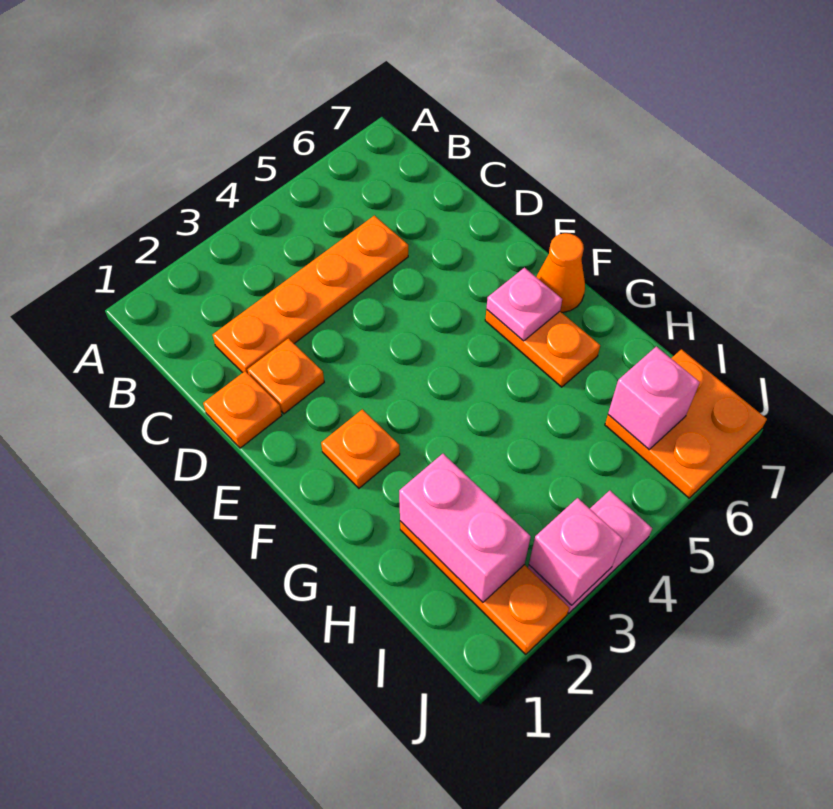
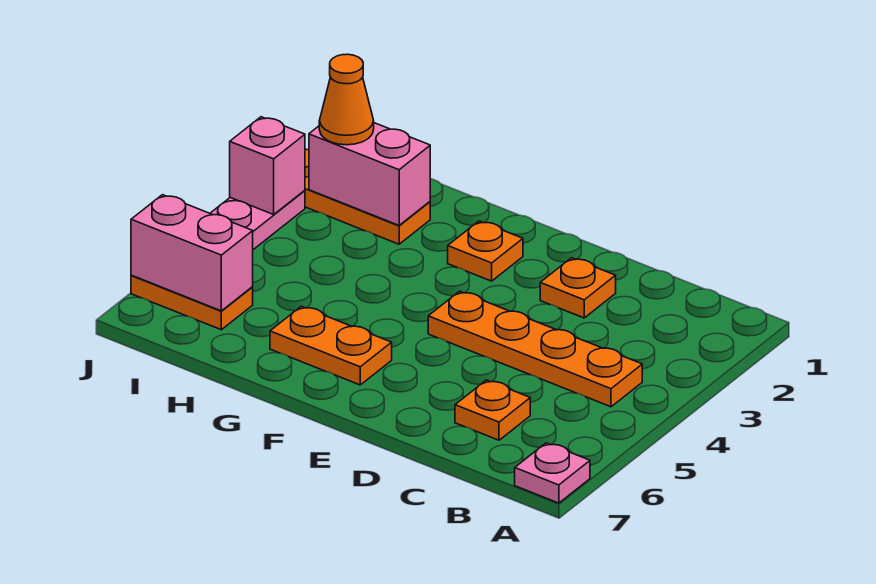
orange 1x4 plate [213,216,408,373] -> orange 1x4 plate turned to [428,291,642,407]
orange 1x1 plate [203,371,282,448] -> orange 1x1 plate moved to [455,380,530,440]
pink 1x1 plate [486,268,562,341] -> pink 1x1 plate moved to [515,443,590,503]
orange 1x1 cone [536,233,585,312] -> orange 1x1 cone moved to [319,54,374,145]
orange 2x2 plate [605,349,767,498] -> orange 1x2 plate [131,275,253,330]
pink 1x1 brick [608,346,700,450] -> pink 1x2 brick [131,195,253,311]

